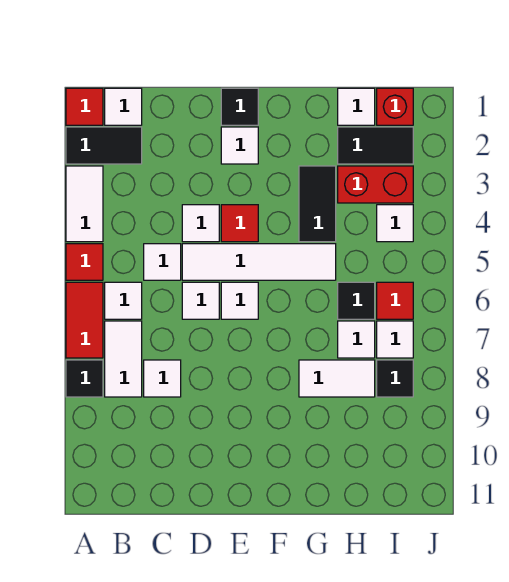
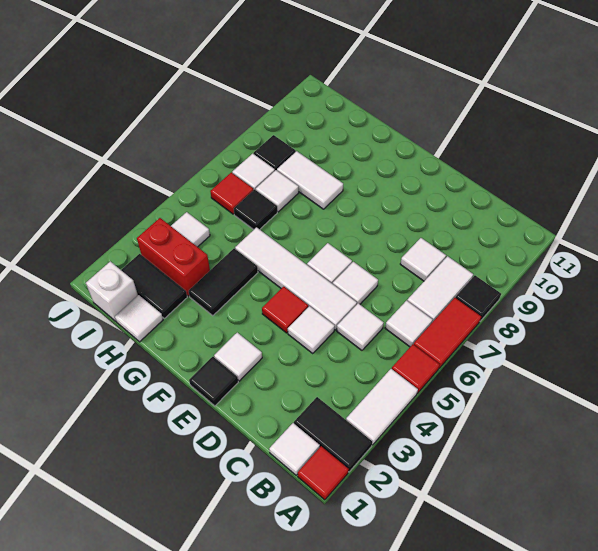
red 1x1 brick [377,88,413,125] -> white 1x1 brick [86,261,138,321]

